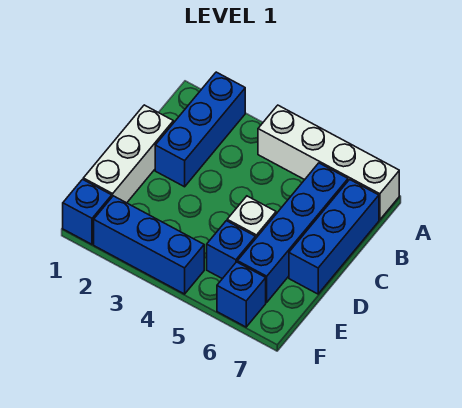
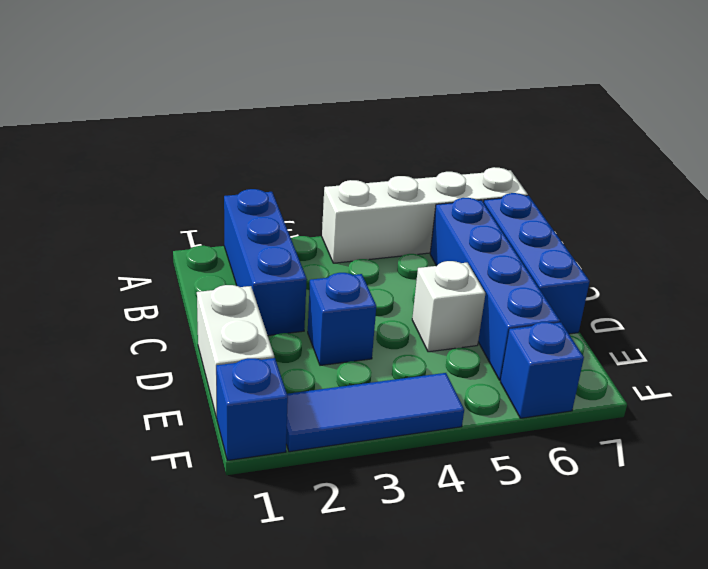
white 1x3 brick [83,105,173,203] -> white 1x2 brick [197,285,274,418]
blue 1x1 brick [207,221,256,279] -> blue 1x1 brick moved to [308,273,376,365]
blue 1x3 brick [94,196,204,294] -> blue 1x3 tile [286,373,464,452]

